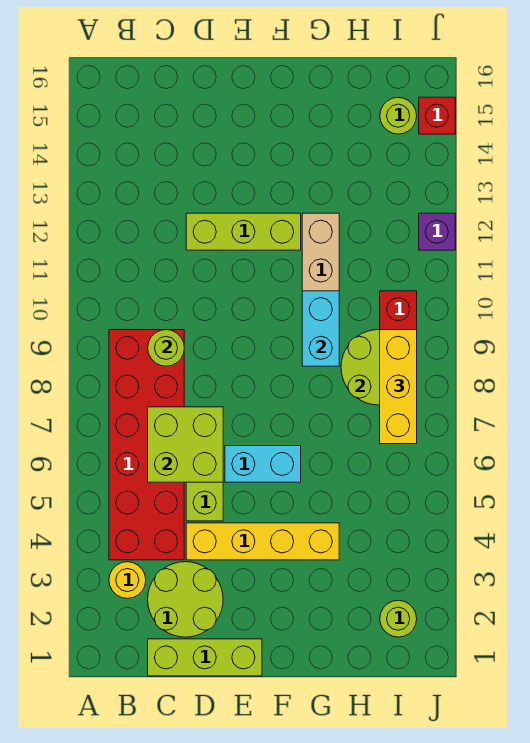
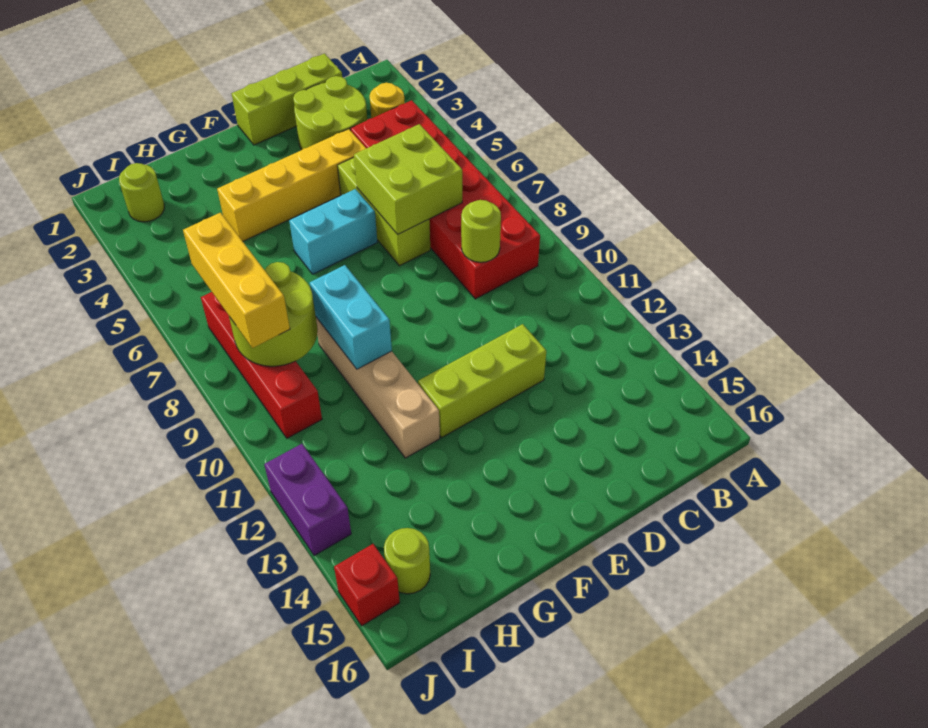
purple 1x1 brick [419,213,455,250] -> purple 1x2 brick [264,444,351,556]

